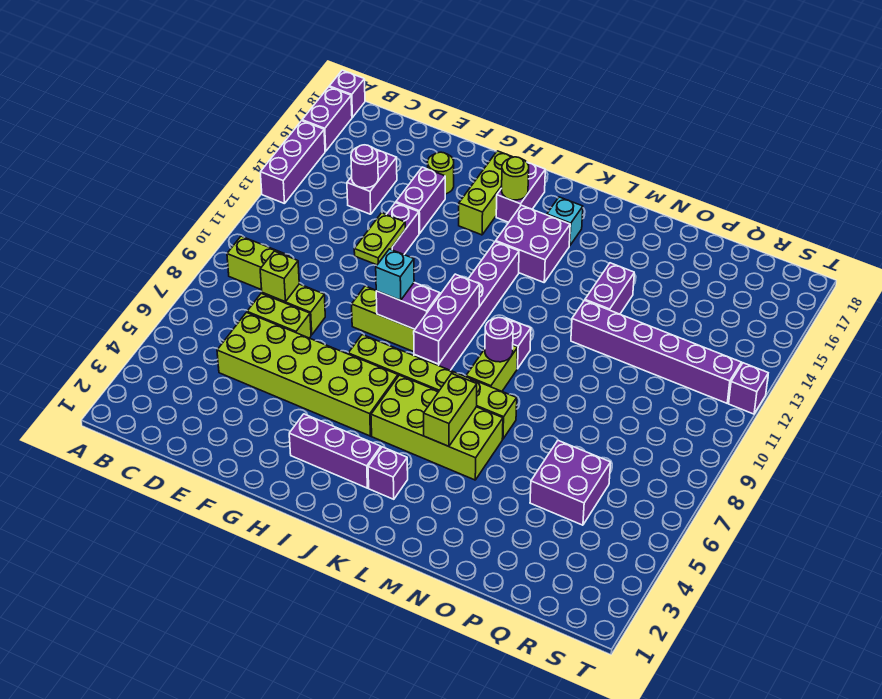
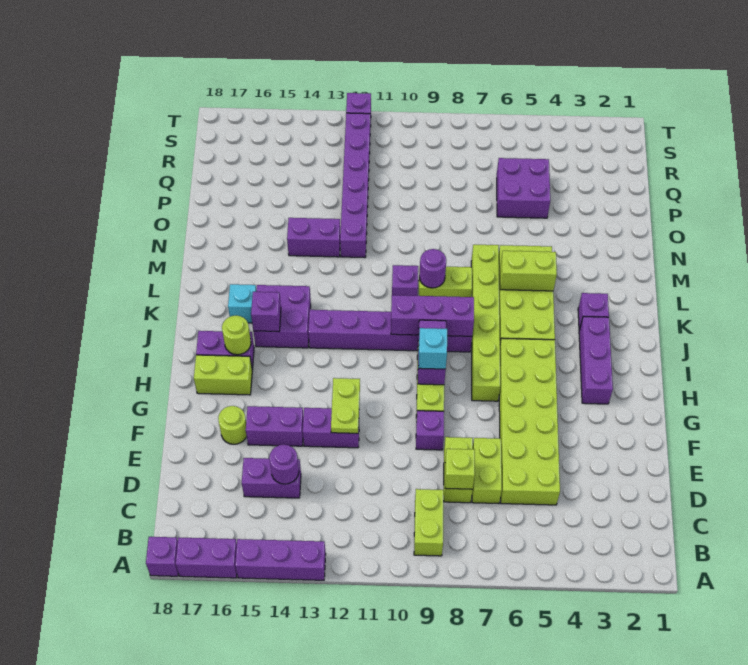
none -> purple 1x1 brick [416,411,444,450]
lime 1x2 plate [354,213,405,265] -> lime 1x2 plate turned to [331,378,360,433]
lime 1x3 brick [459,151,513,235] -> lime 1x2 brick [194,355,252,395]
none -> purple 1x1 brick [251,292,281,332]

